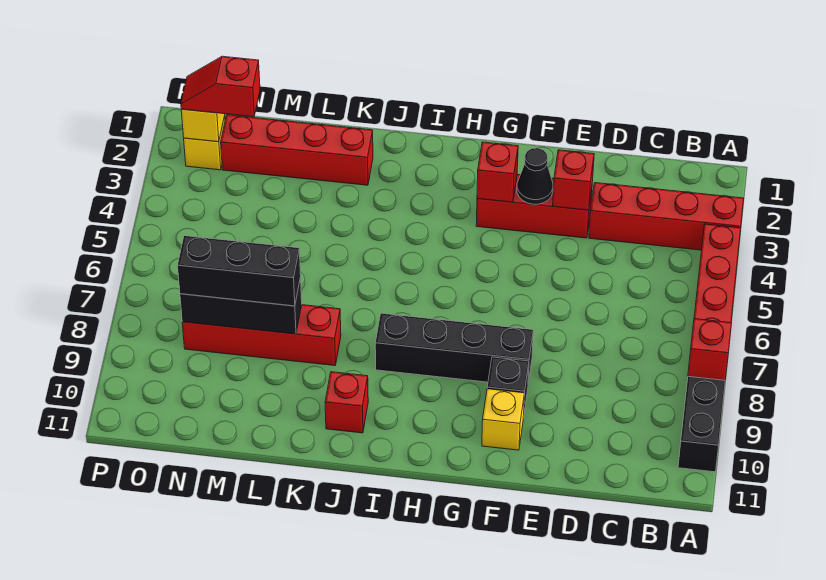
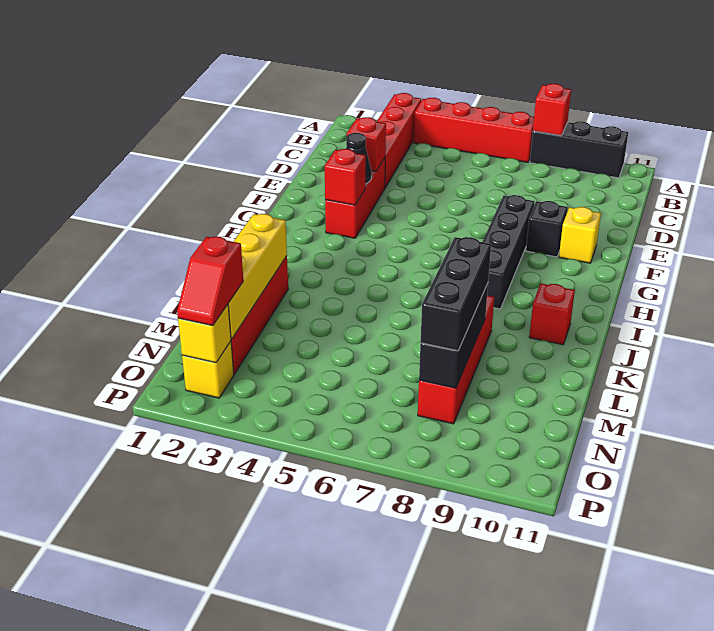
none -> yellow 1x4 brick [228,214,287,339]

